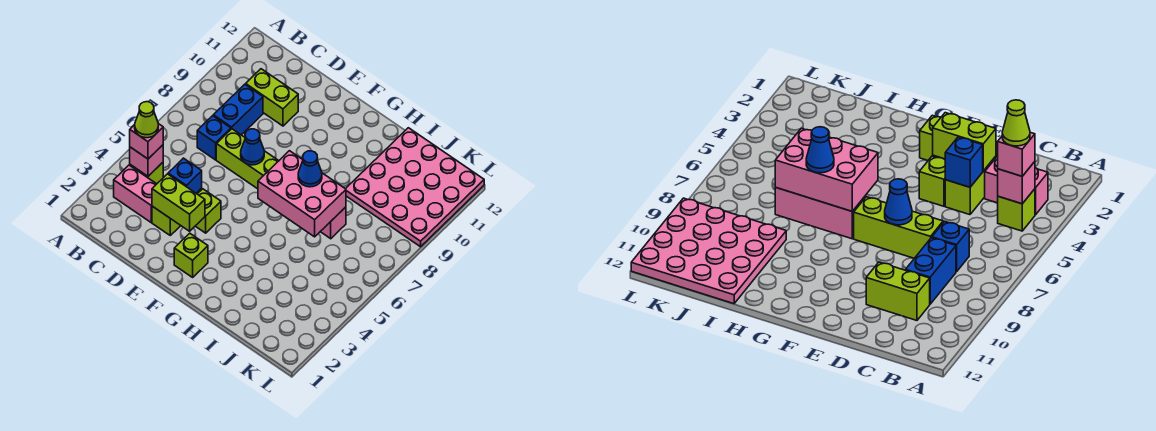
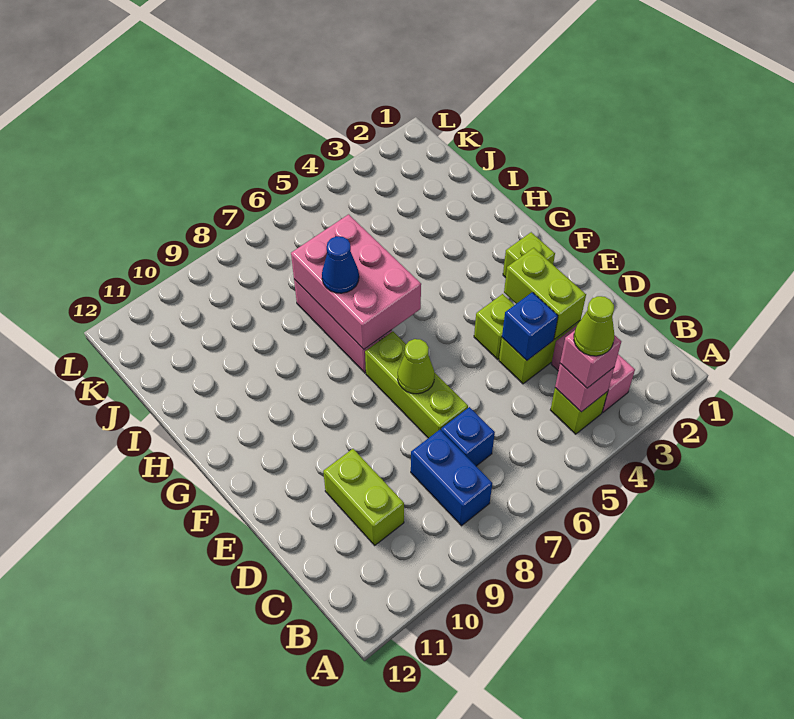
blue 1x2 brick [213,84,263,135] -> blue 1x2 brick turned to [411,430,492,526]
blue 1x1 cone [241,129,264,165] -> lime 1x1 cone [398,339,435,394]
pink 4x4 plate [346,128,484,247] -> none

